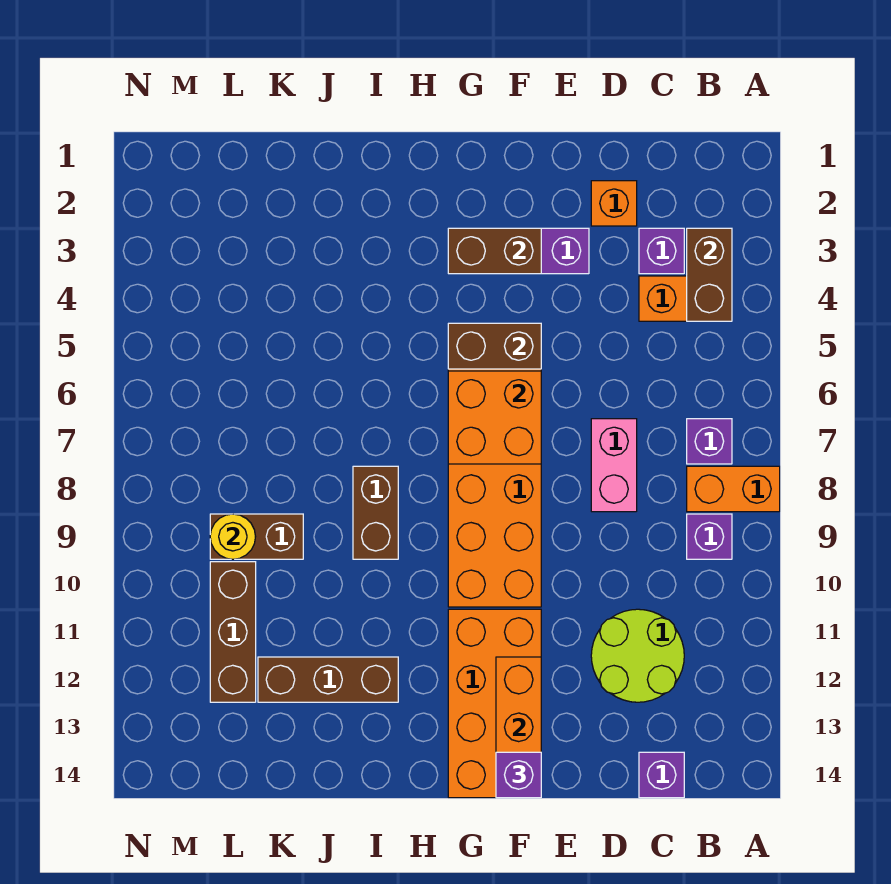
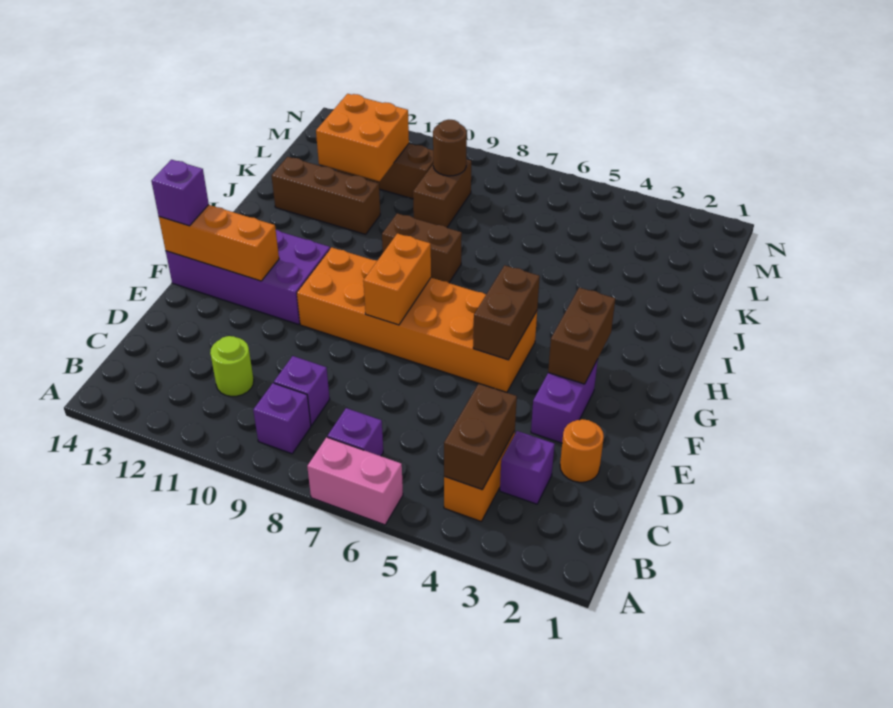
orange 1x2 brick [687,466,780,512] -> orange 1x2 brick moved to [363,233,431,325]
brown 1x2 brick [687,228,732,321] -> brown 1x2 brick turned to [444,384,517,490]
lime 2x2 round brick [591,609,684,702] -> lime 1x1 round brick [210,336,254,396]
purple 1x1 brick [639,752,684,798] -> purple 1x1 brick moved to [274,356,330,425]
orange 1x1 brick [591,181,637,226] -> orange 1x1 round brick [560,419,604,482]
pink 1x2 brick [591,419,637,512] -> pink 1x2 brick moved to [307,437,403,525]
orange 2x2 brick [448,371,541,464] -> orange 2x2 brick moved to [316,94,409,181]
orange 2x4 brick [448,609,541,798] -> purple 2x4 brick [166,230,330,324]
brown 1x3 brick [258,657,398,702] -> brown 1x3 brick turned to [271,157,380,234]
yellow 1x1 round brick [210,514,256,559] -> brown 1x1 round brick [433,120,467,176]

